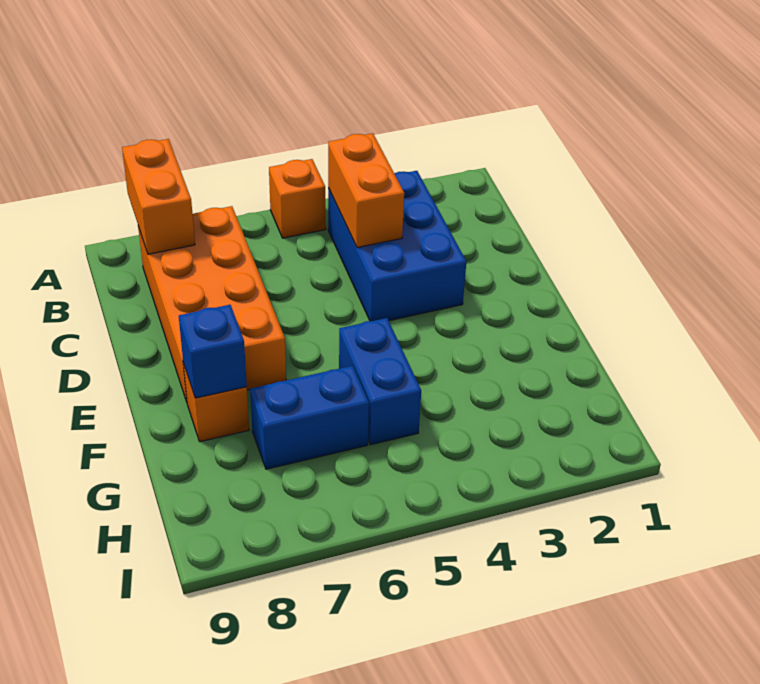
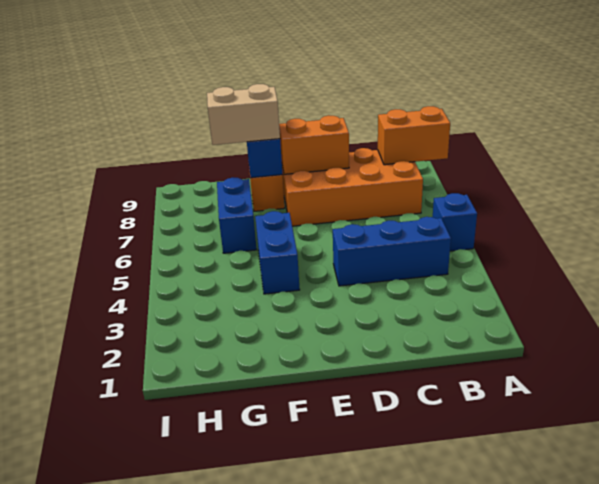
orange 1x1 brick [269,159,326,238] -> blue 1x1 brick [433,193,477,251]
blue 2x3 brick [328,171,466,321] -> blue 1x3 brick [333,217,451,286]
orange 1x2 brick [328,133,404,248] -> orange 1x2 brick moved to [279,115,349,174]
blue 1x2 brick [339,318,421,445] -> blue 1x2 brick turned to [255,211,300,294]
none -> tan 1x2 brick [207,84,280,145]

